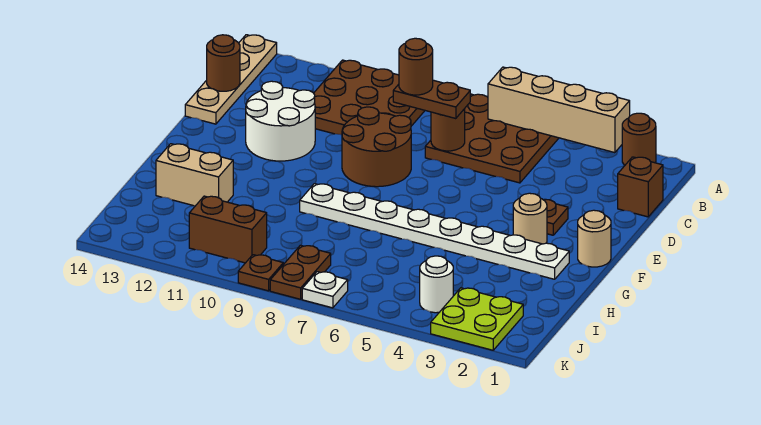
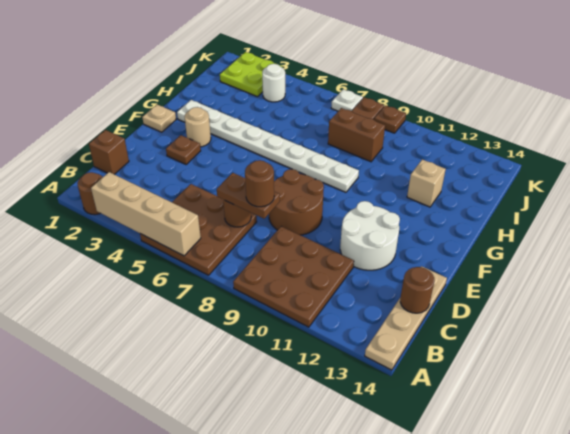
tan 1x1 round brick [578,210,611,267] -> tan 1x1 plate [142,105,176,132]
tan 1x2 brick [156,144,233,206] -> tan 1x1 brick [407,159,446,207]
brown 1x2 brick [189,196,267,263] -> brown 1x2 brick moved to [328,108,385,162]

